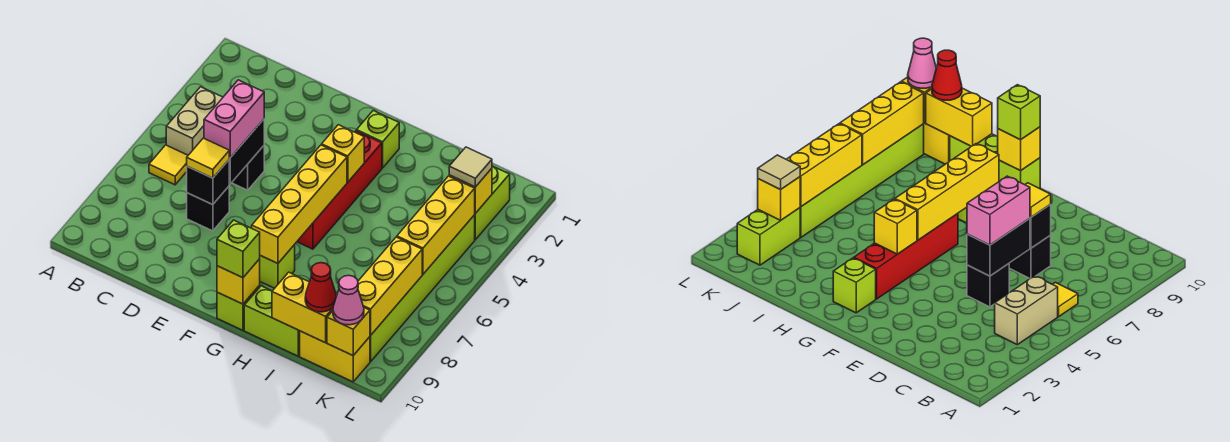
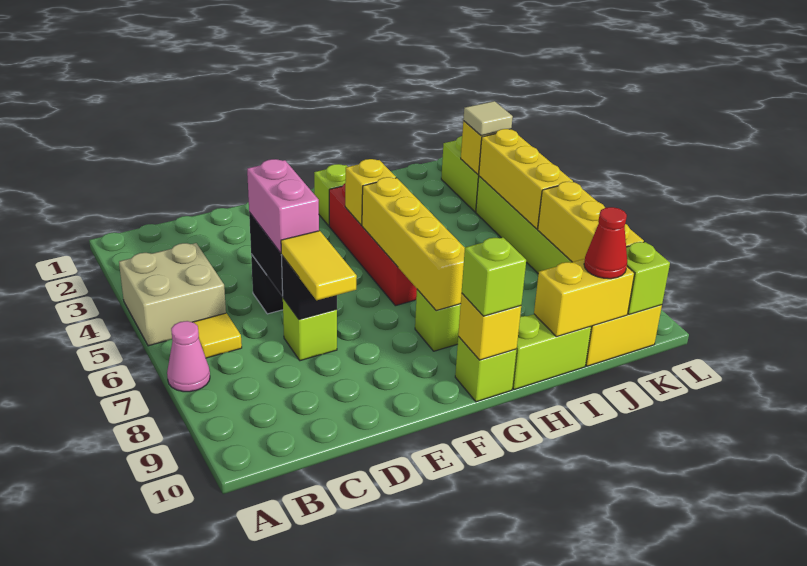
tan 1x2 brick [166,87,223,155] -> tan 2x2 brick [119,243,226,346]
black 1x1 brick [187,186,229,231] -> lime 1x1 brick [283,298,337,361]
yellow 1x1 tile [187,138,229,178] -> yellow 1x2 tile [281,231,357,300]
yellow 1x1 brick [327,308,370,355] -> lime 1x1 brick [626,242,670,314]
pink 1x1 cone [333,275,364,325] -> pink 1x1 cone moved to [167,321,210,392]

